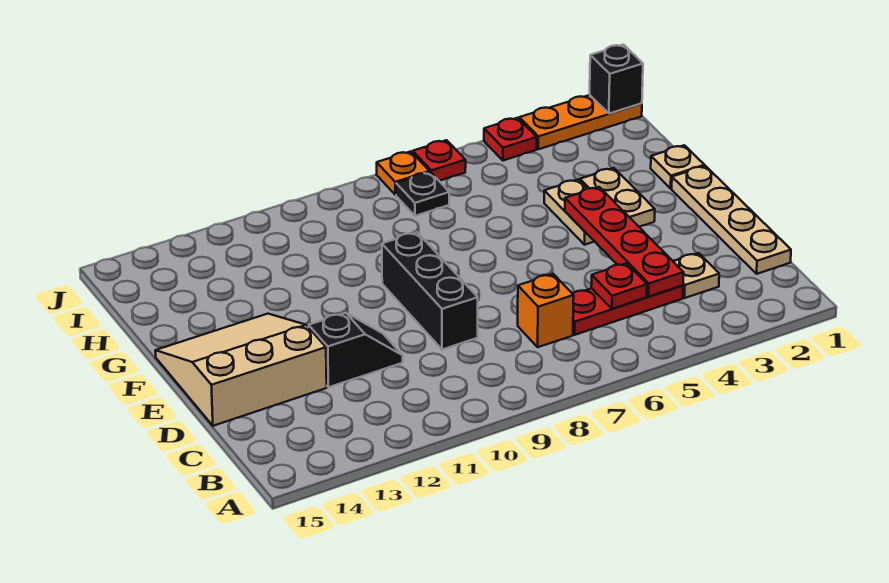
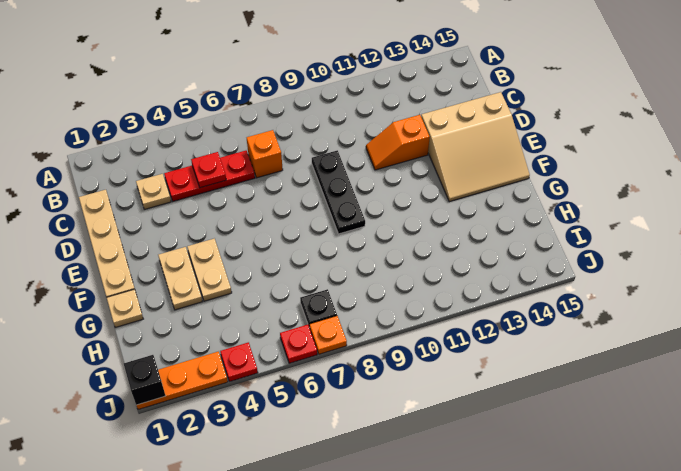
red 1x4 plate [565,187,684,297] -> none
black 1x3 brick [382,232,478,350] -> black 1x3 plate [312,150,365,234]
black 1x2 slope [309,313,403,387] -> orange 1x2 slope [366,115,430,170]

